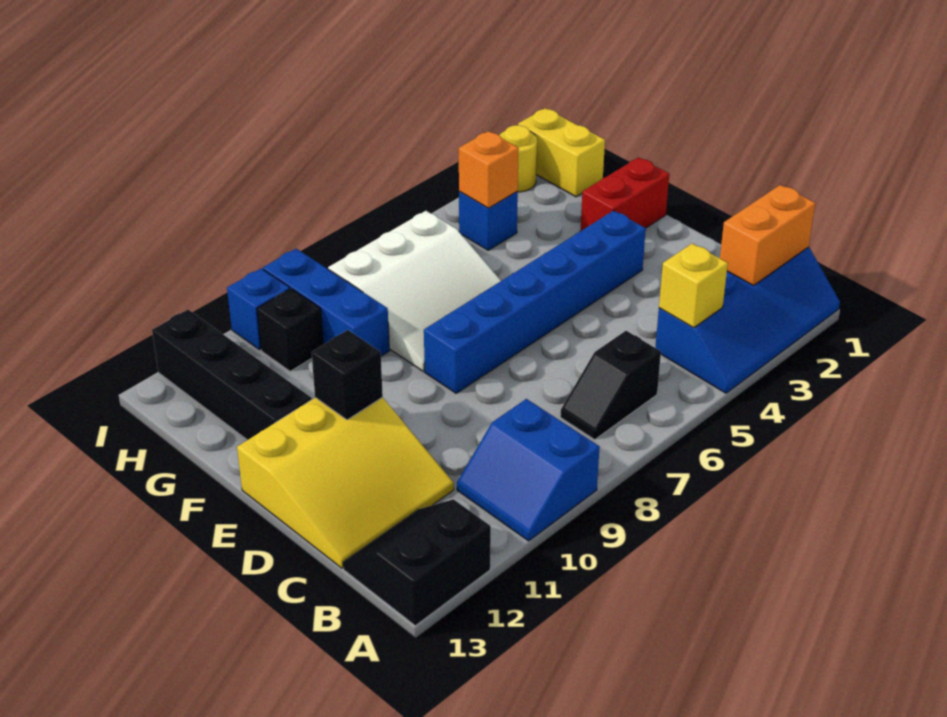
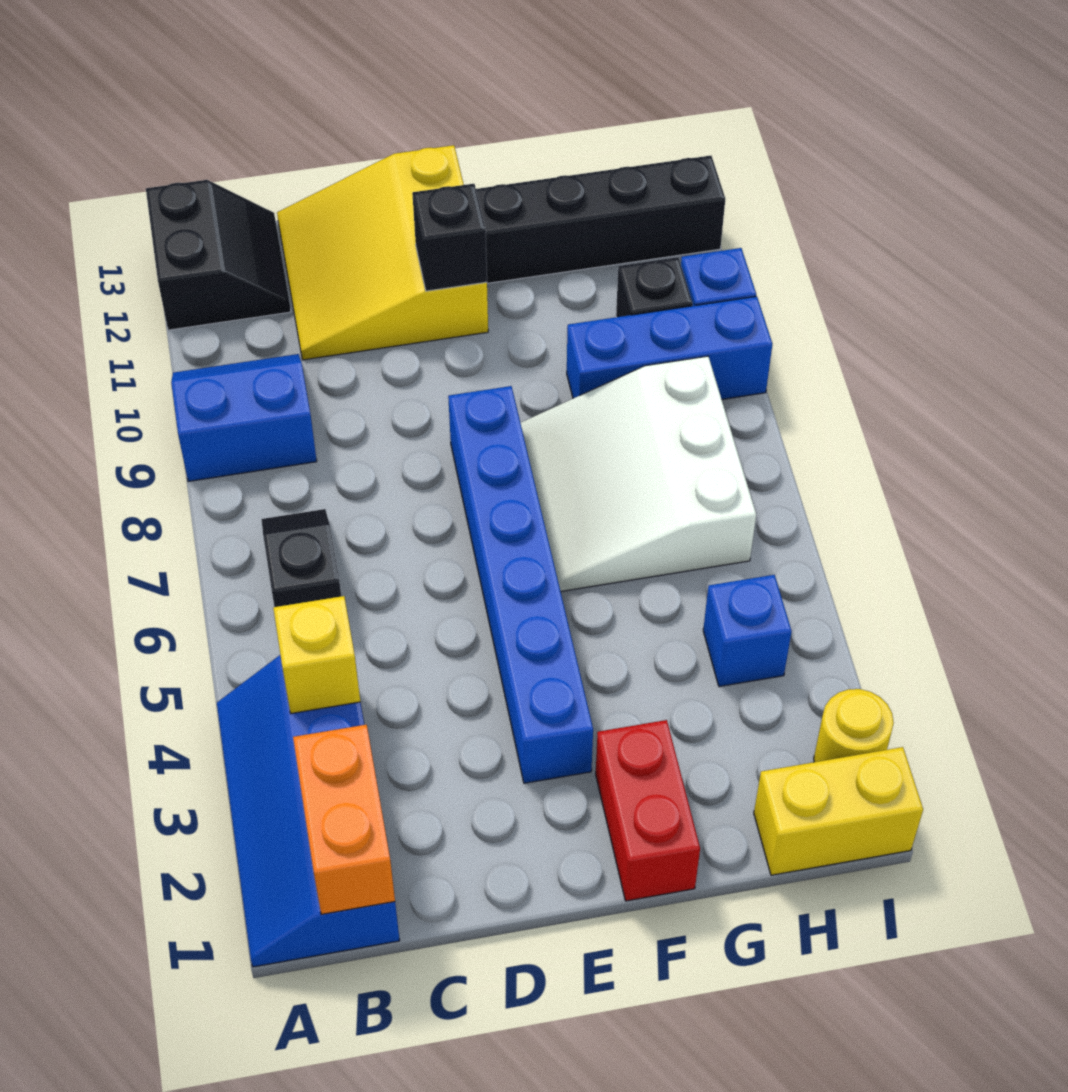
orange 1x1 brick [459,131,519,208] -> none

